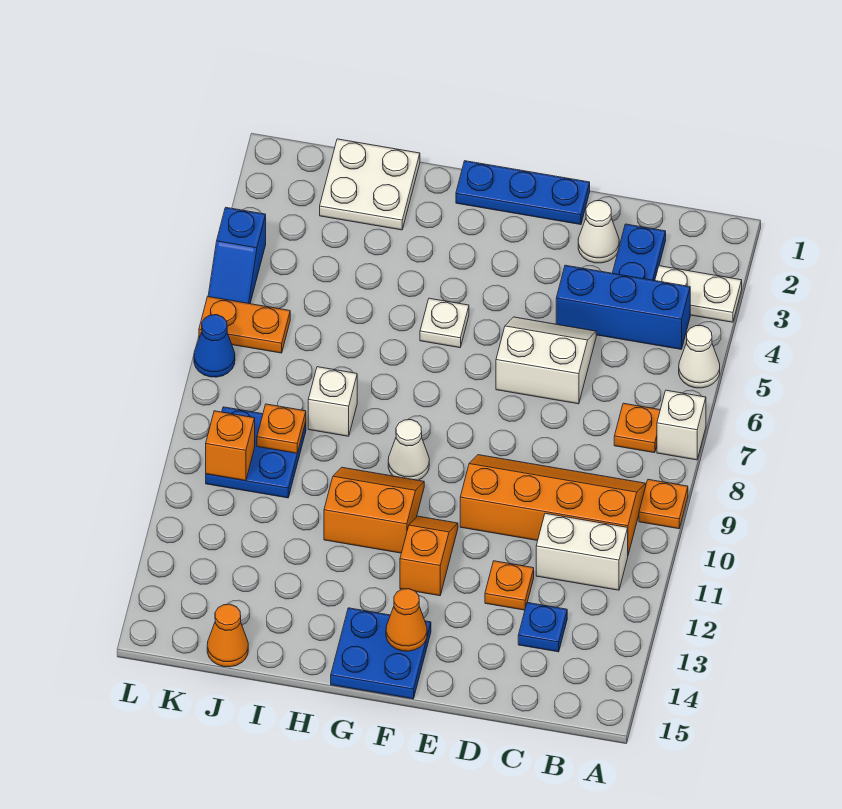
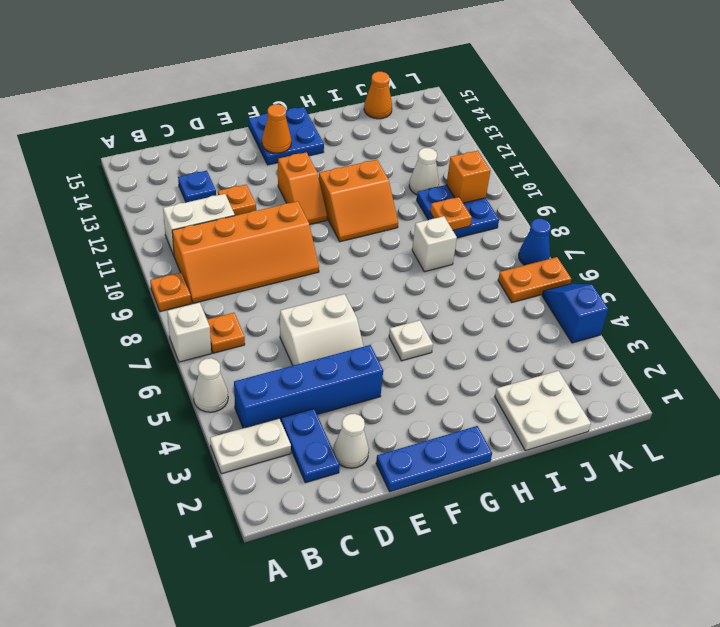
blue 1x3 brick [556,265,690,349] -> blue 1x4 brick [234,345,383,428]
white 1x1 cone [388,420,429,480] -> white 1x1 cone moved to [409,148,439,195]

